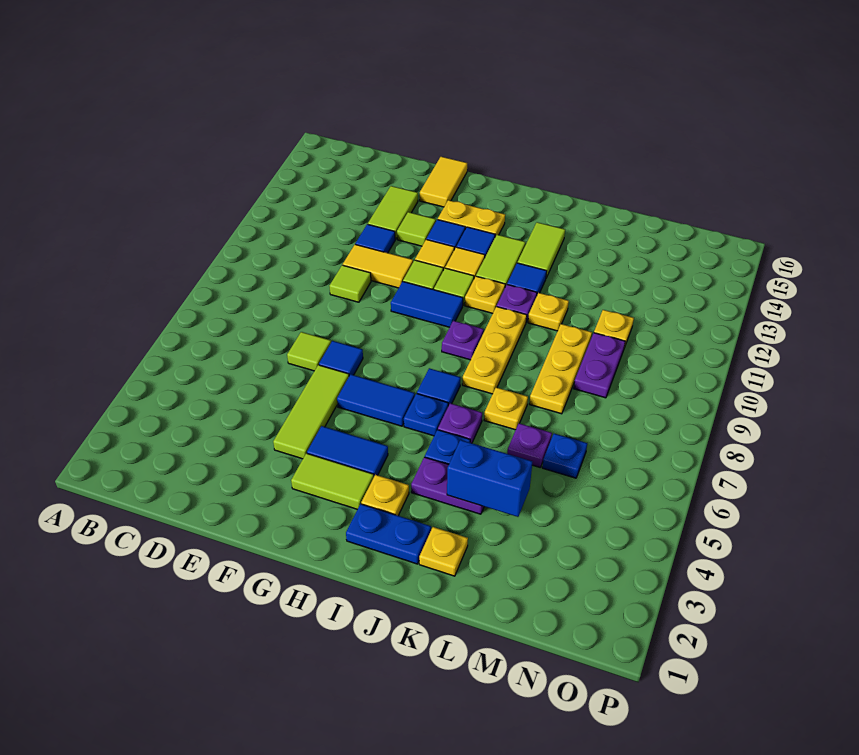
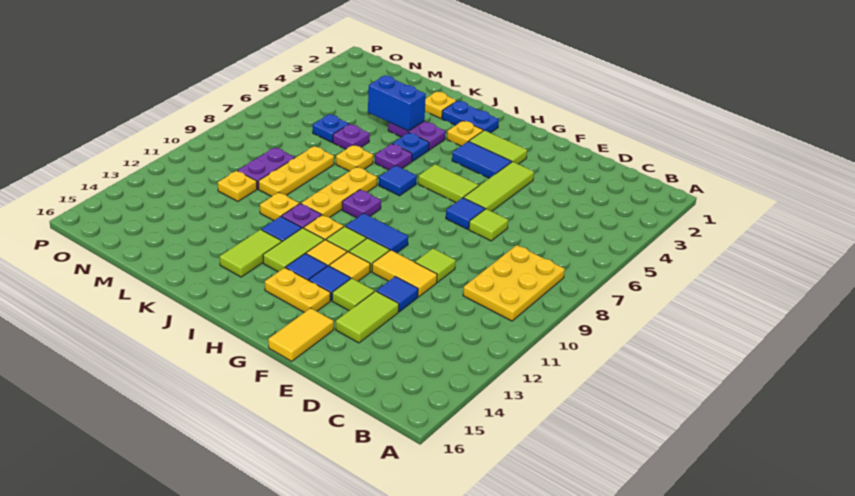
none -> yellow 2x3 plate [463,245,565,321]
blue 1x2 tile [337,374,415,426] -> lime 1x2 tile [418,164,479,202]
blue 1x1 plate [404,394,448,436] -> none

